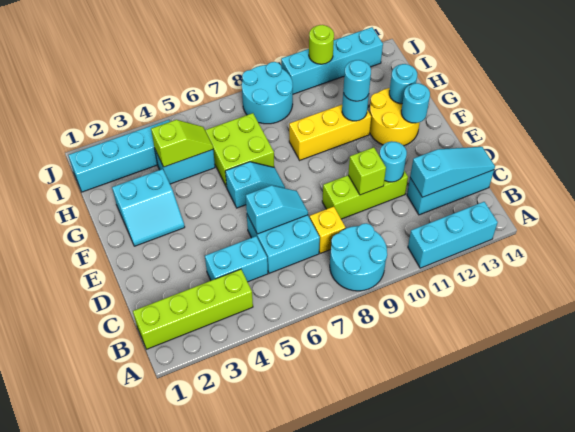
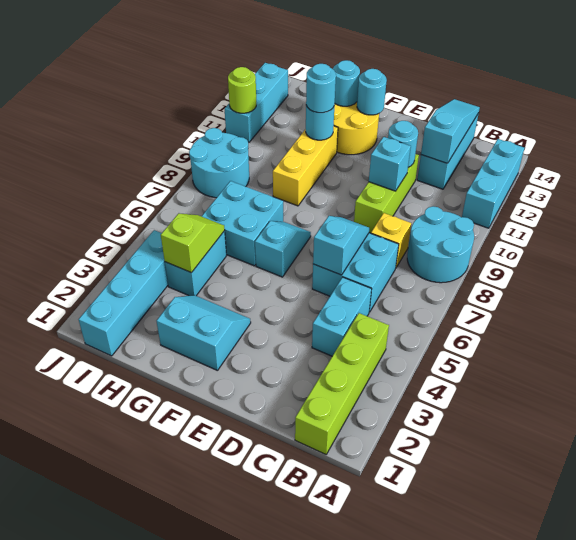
lime 1x1 brick [348,147,386,195] -> cyan 1x1 brick [369,137,411,191]
cyan 2x2 slope [112,169,185,246] -> cyan 2x2 slope turned to [156,295,251,371]
lime 2x2 brick [205,113,274,187] -> cyan 2x2 brick [202,181,283,266]
cyan 1x4 brick [281,27,383,94] -> cyan 1x3 brick [225,63,288,142]

